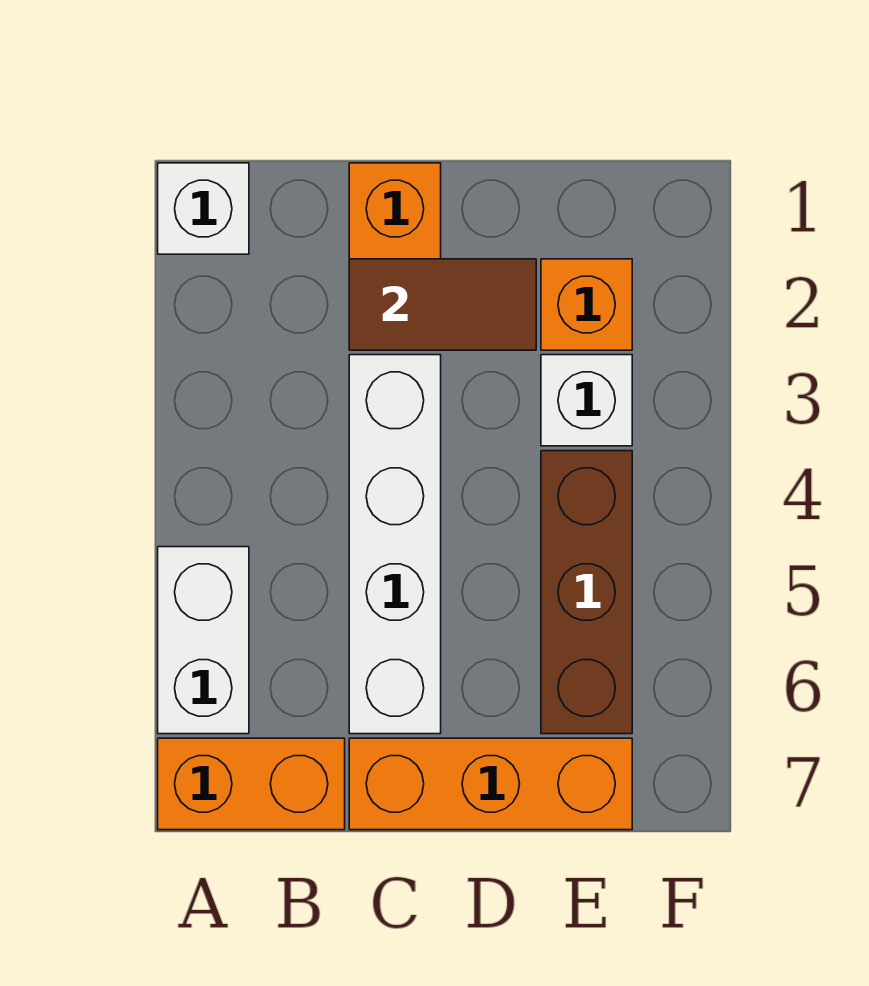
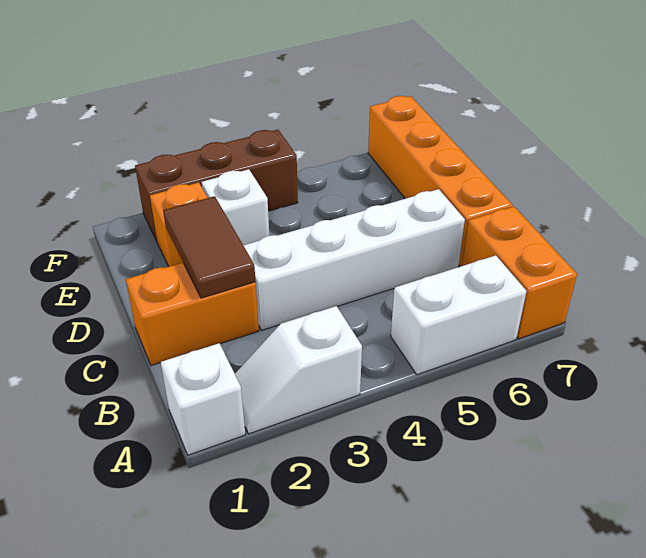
none -> white 1x2 slope [235,306,362,434]
orange 1x3 brick [349,738,632,830] -> orange 1x4 brick [368,96,513,267]
brown 1x3 brick [541,451,632,734] -> brown 1x3 brick moved to [135,130,298,241]

